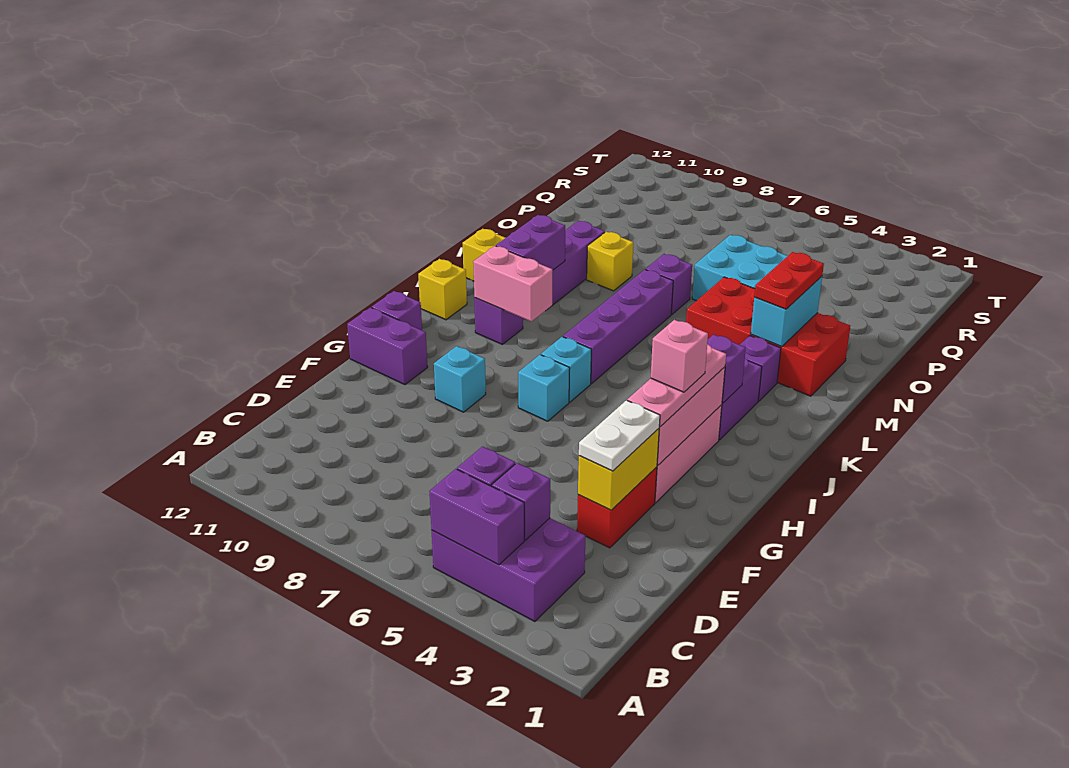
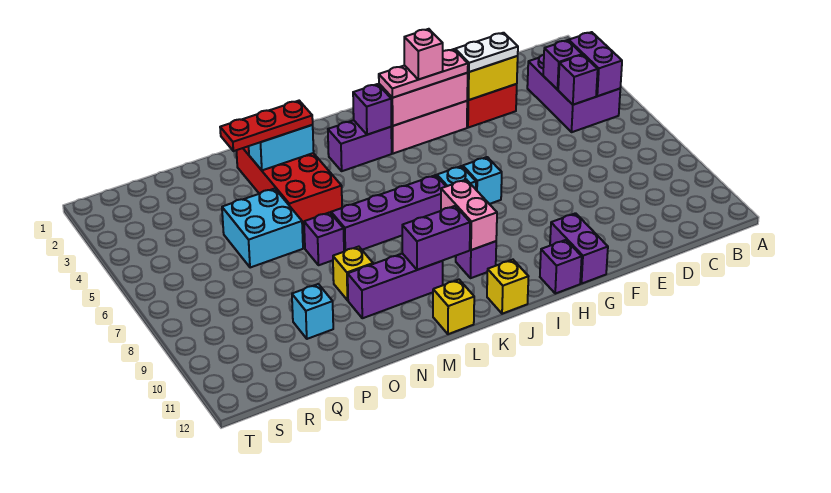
cyan 1x1 brick [434,346,486,412] -> cyan 1x1 brick moved to [292,284,333,339]
purple 1x1 brick [740,336,781,401] -> none
red 1x2 plate [754,252,824,309] -> red 1x3 plate [220,101,313,151]

